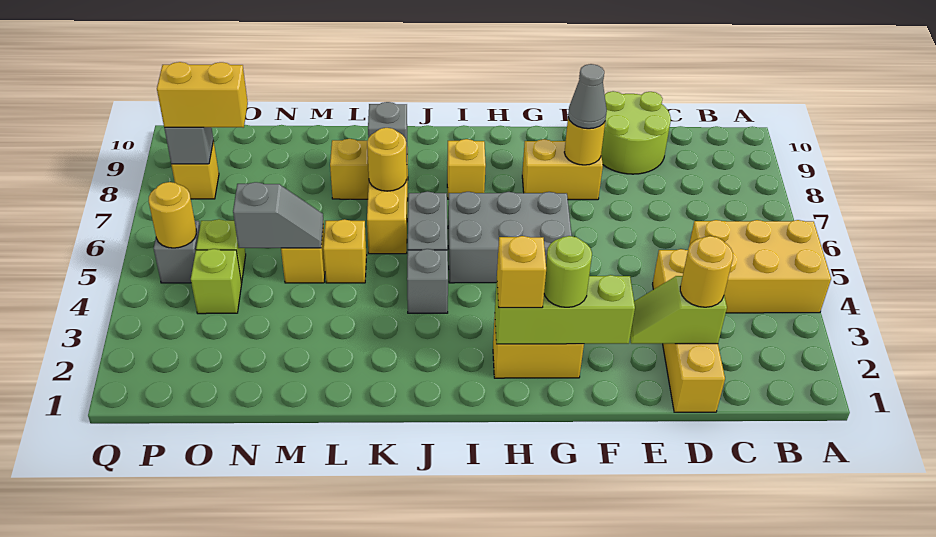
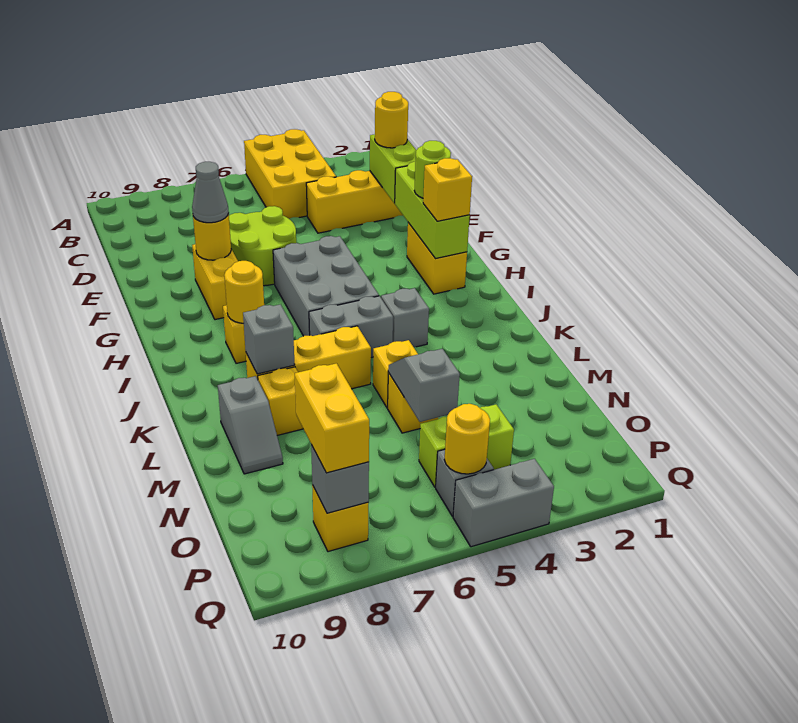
lime 1x2 slope [630,276,727,344] -> lime 1x2 brick [370,134,416,203]
lime 2x2 round brick [601,91,671,174] -> lime 2x2 round brick moved to [229,206,296,286]
yellow 1x1 round brick [367,128,407,191] -> yellow 1x1 round brick moved to [224,261,264,323]
none -> grey 1x2 slope [218,376,283,474]
none -> grey 1x2 brick [453,459,554,547]

